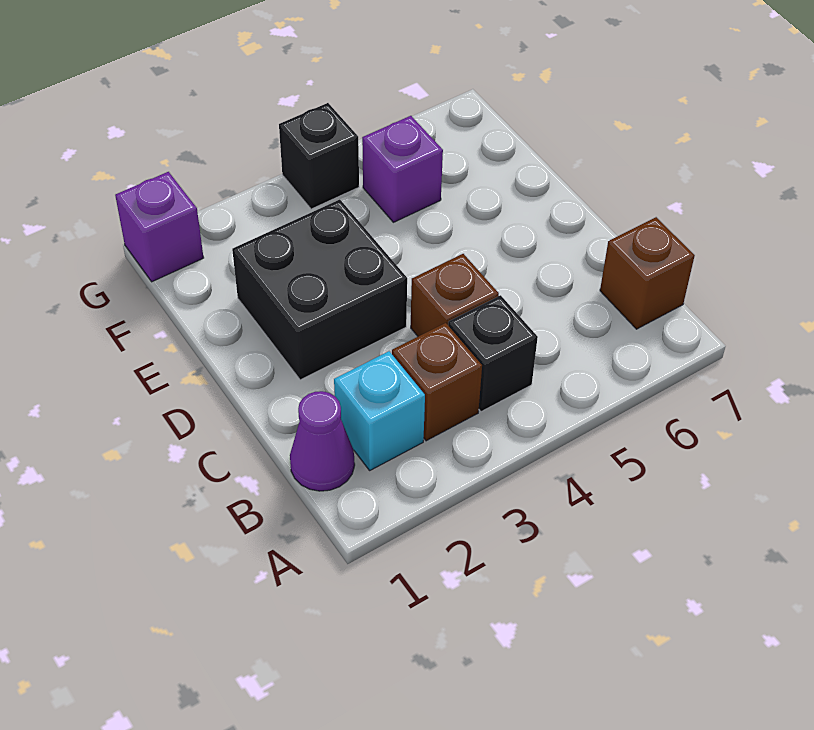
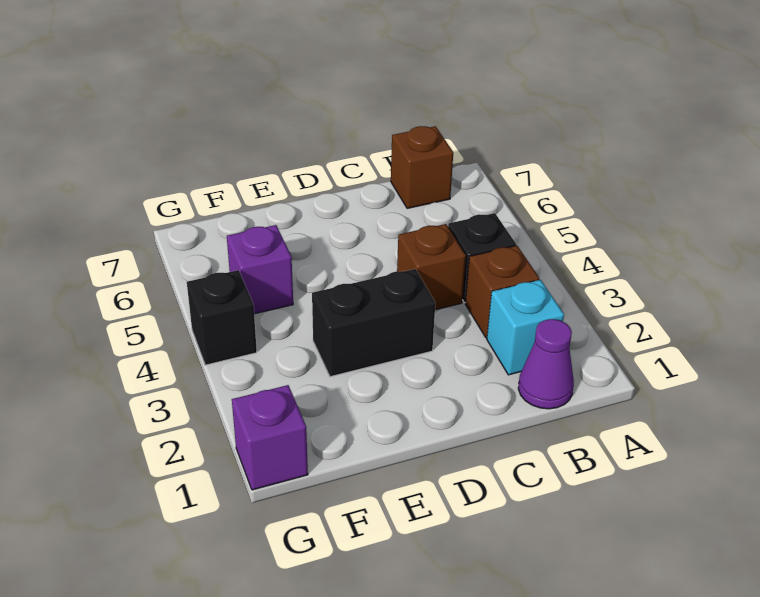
black 2x2 brick [232,200,407,380] -> black 1x2 brick [312,269,435,377]

